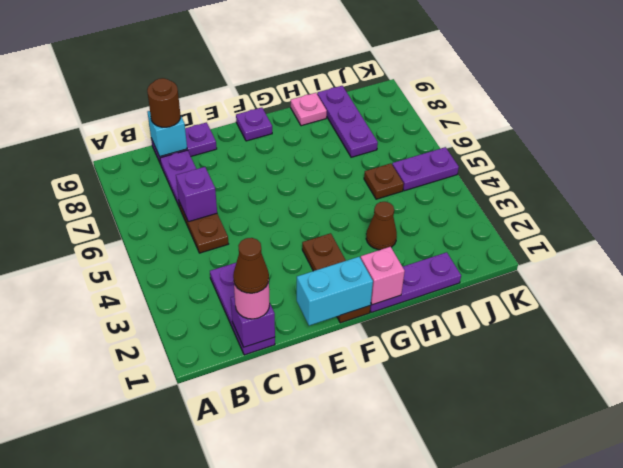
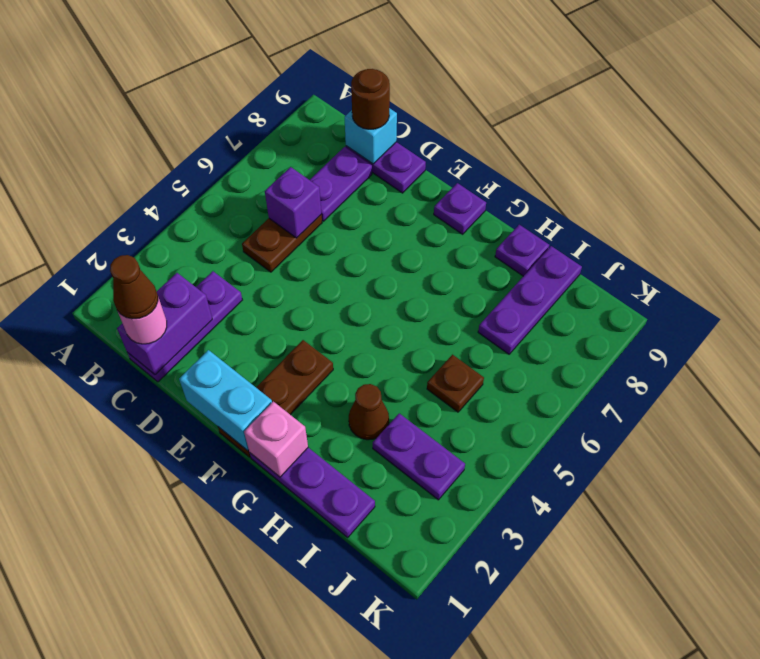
purple 1x1 brick [231,296,275,347] -> purple 1x2 brick [117,273,212,375]
pink 1x1 plate [291,93,327,126] -> purple 1x1 plate [495,225,549,276]
purple 1x2 plate [392,147,459,191] -> purple 1x2 plate moved to [373,413,465,500]

